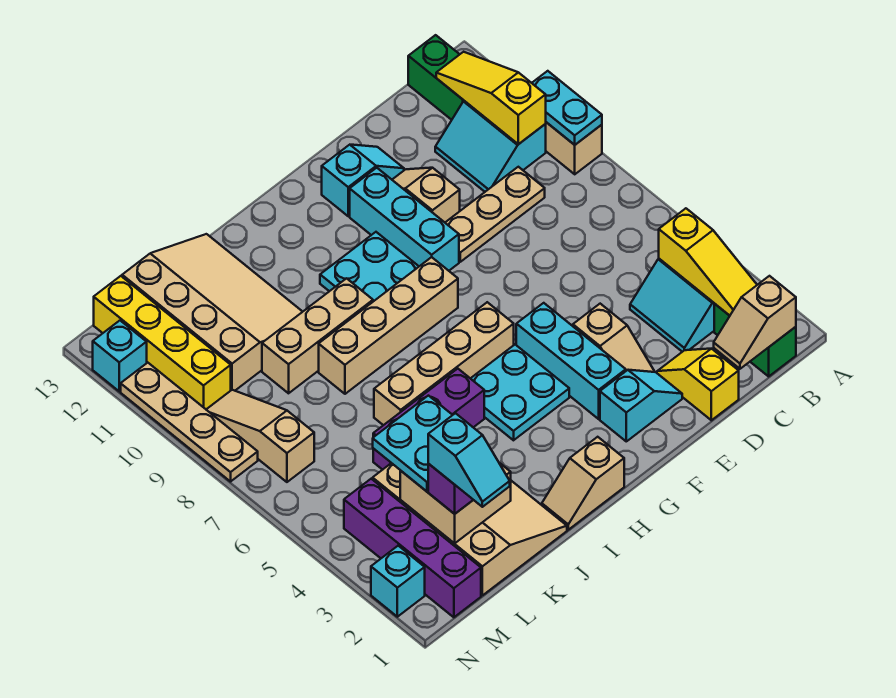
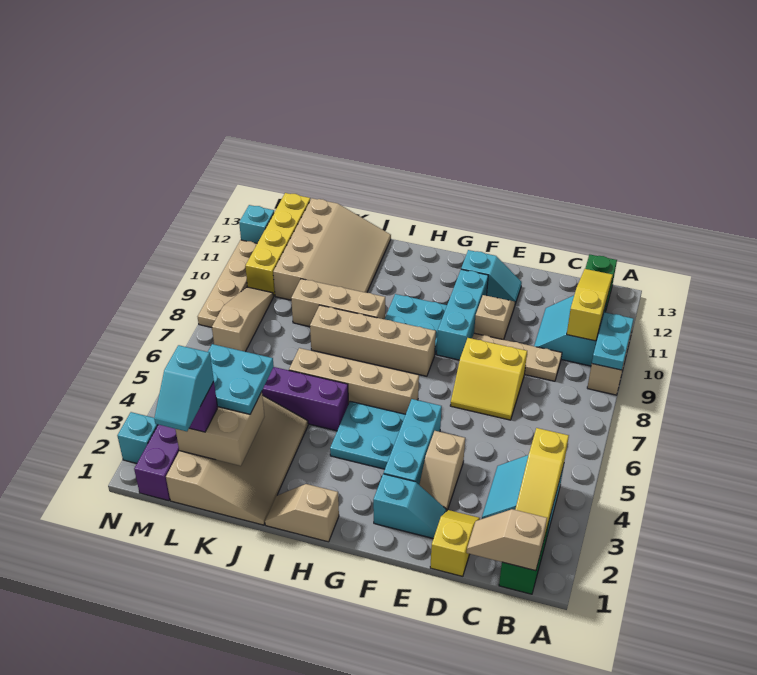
none -> yellow 2x2 slope [450,338,527,420]

